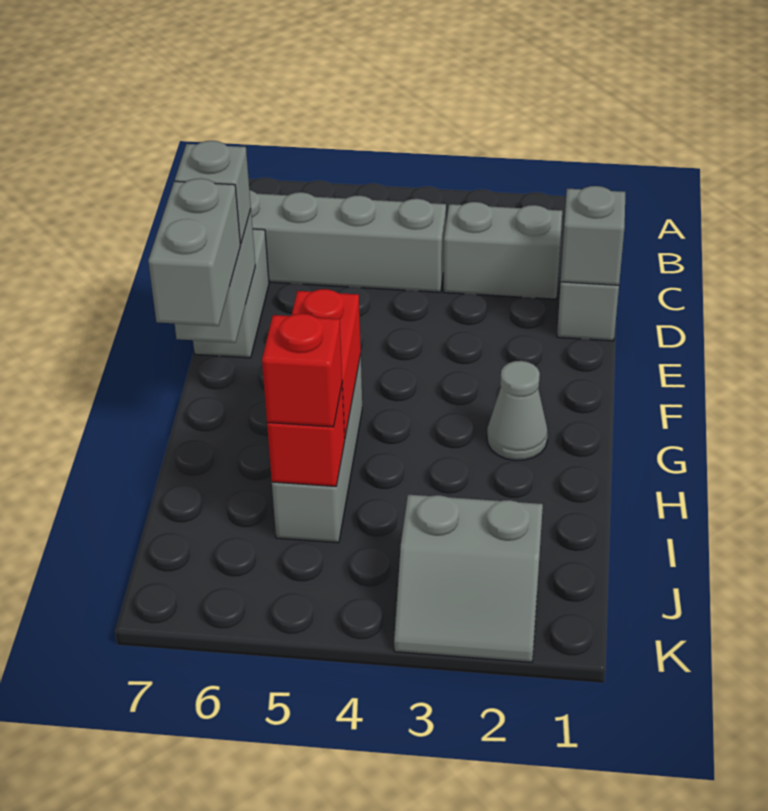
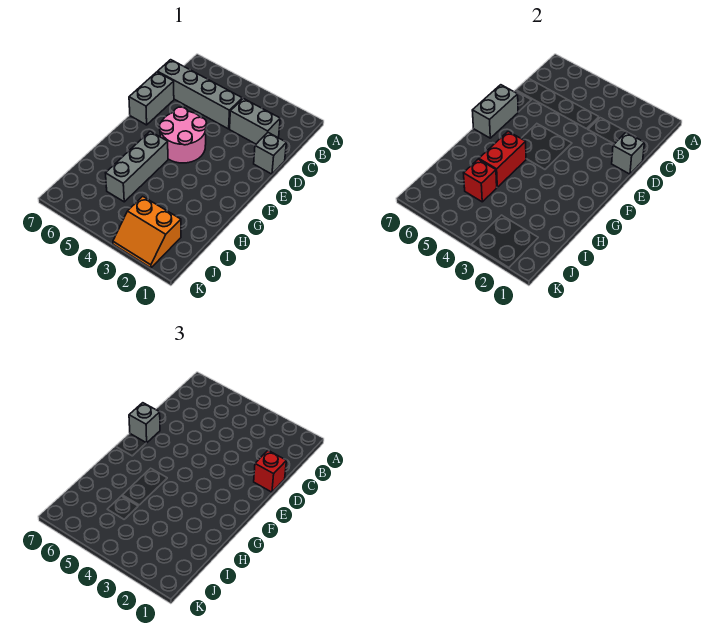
none -> pink 2x2 round brick [159,107,206,163]
grey 1x2 brick [148,178,240,326] -> none
grey 1x1 cone [487,361,548,460] -> none
red 1x1 brick [262,314,342,427] -> red 1x1 brick moved to [254,451,286,492]
grey 2x2 slope [394,495,543,662] -> orange 2x2 slope [113,196,181,268]

